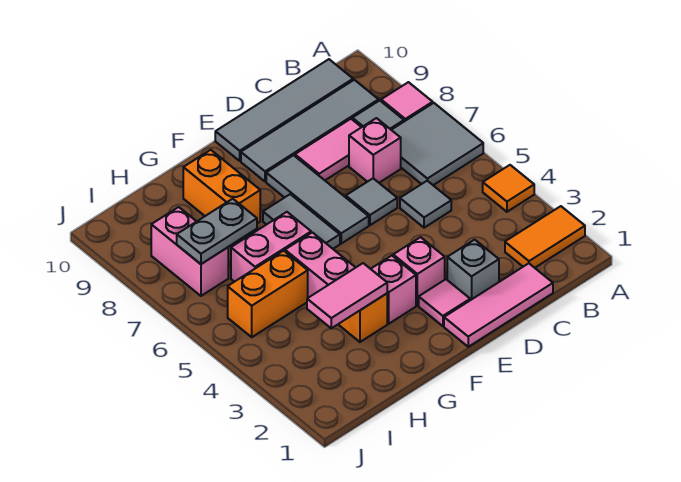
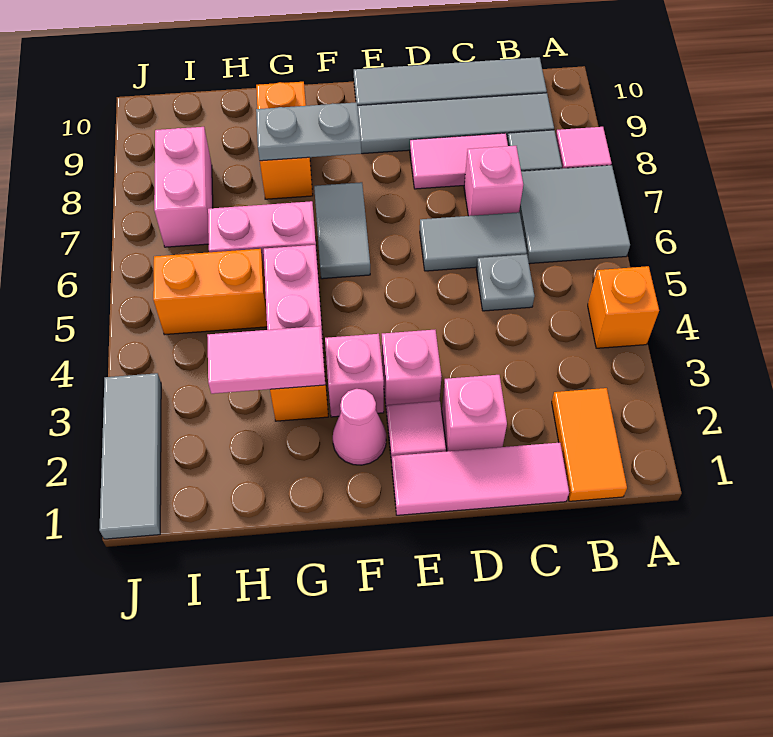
orange 1x2 tile [505,206,585,268] -> orange 1x2 tile turned to [552,388,627,501]
orange 1x1 tile [483,165,534,212] -> orange 1x1 brick [588,266,659,348]
grey 1x1 tile [400,181,451,228] -> grey 1x1 plate [476,254,535,311]
grey 1x1 brick [447,240,499,300] -> pink 1x1 brick [442,375,507,451]
grey 1x1 tile [346,178,397,225] -> grey 1x2 tile [420,212,527,271]
grey 1x3 tile [266,155,369,243] -> grey 1x3 tile moved to [99,373,161,539]
none -> pink 1x1 cone [333,389,386,465]
grey 1x2 plate [177,199,257,264] -> grey 1x2 plate moved to [256,102,361,161]

